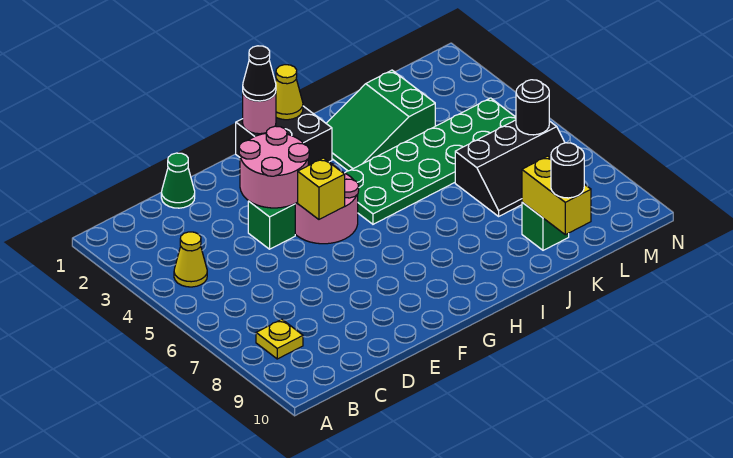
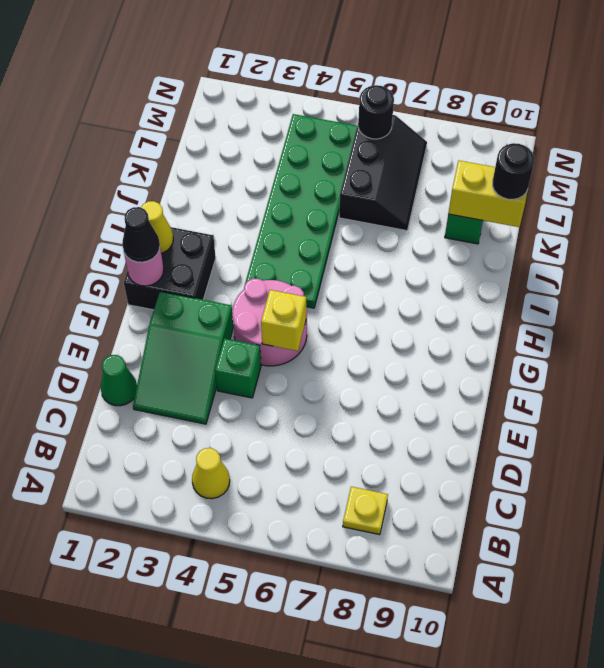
pink 2x2 round brick [239,126,309,208] -> none
green 2x3 slope [326,70,435,171] -> green 2x3 slope moved to [133,291,233,424]

